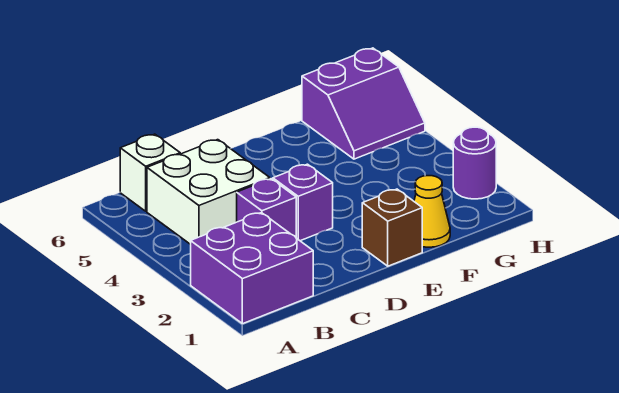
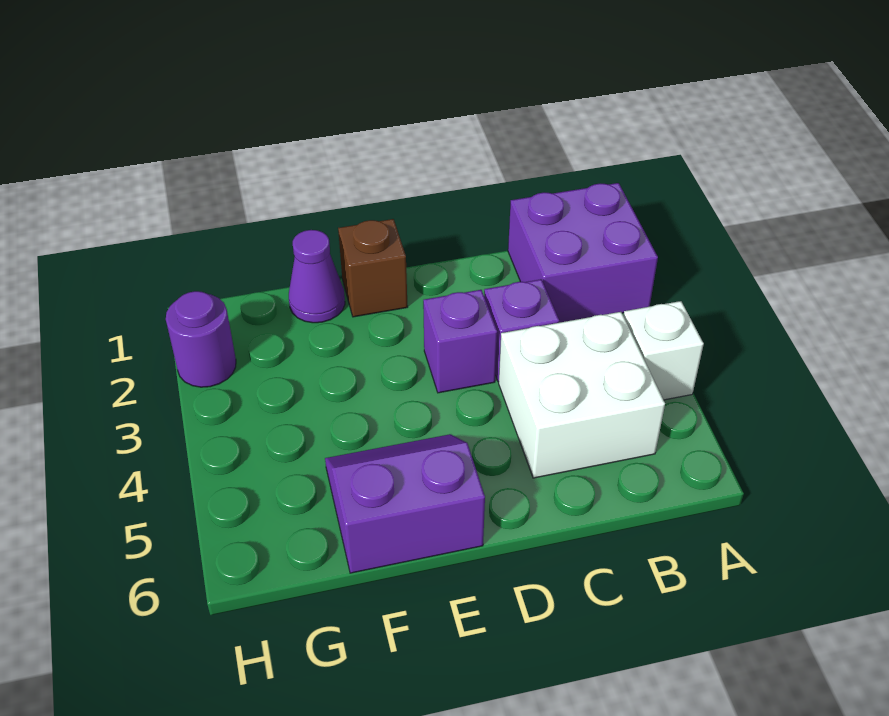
white 1x1 brick [120,134,180,211] -> white 1x1 brick moved to [623,301,704,400]
yellow 1x1 cone [414,176,450,247] -> purple 1x1 cone [289,230,345,323]
purple 2x2 slope [302,48,425,159] -> purple 2x2 slope moved to [325,434,485,573]

